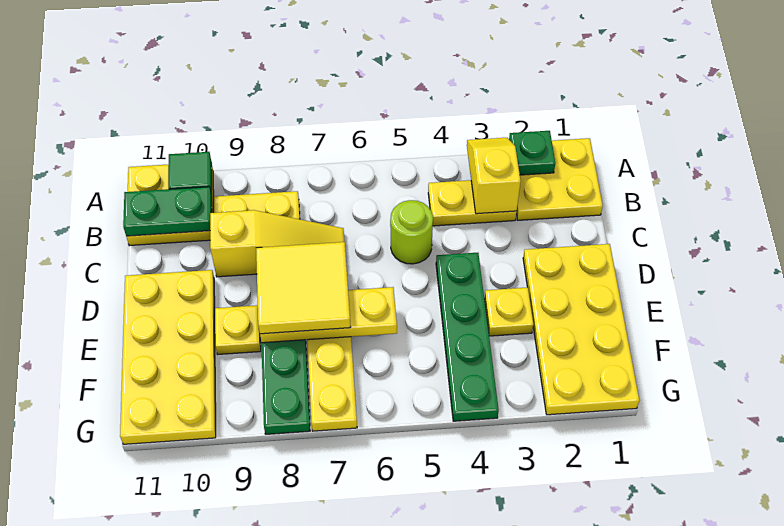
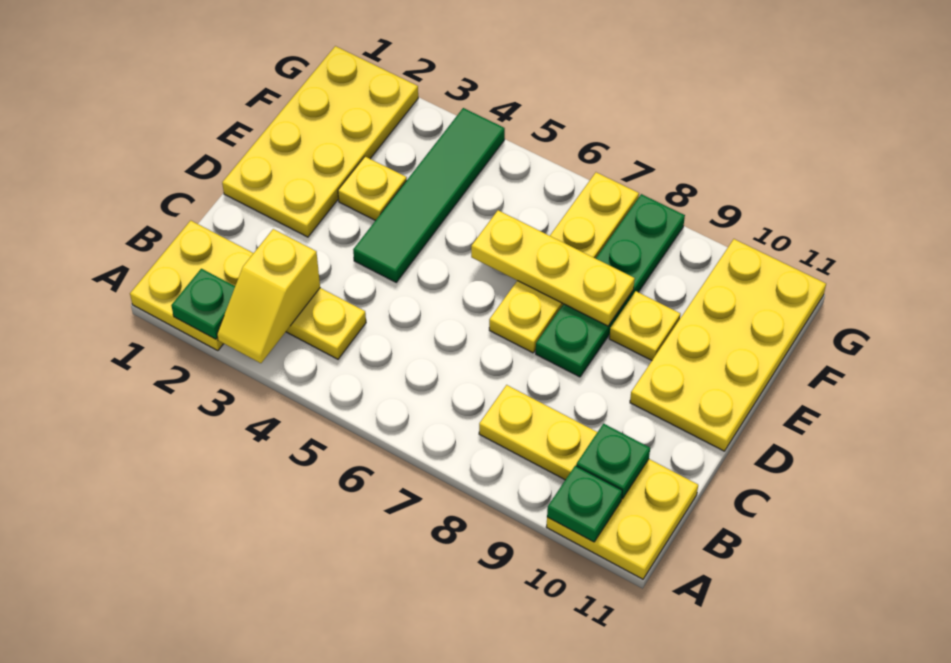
green 1x1 tile [168,152,212,193] -> green 1x1 plate [547,466,622,542]
green 1x2 plate [123,187,212,236] -> green 1x1 plate [576,424,650,499]
lime 1x1 round brick [390,200,433,264] -> none
yellow 1x3 slope [210,210,345,277] -> none
green 1x4 plate [436,253,499,421] -> green 1x4 tile [353,108,505,282]
yellow 2x2 tile [256,242,351,334] -> none

